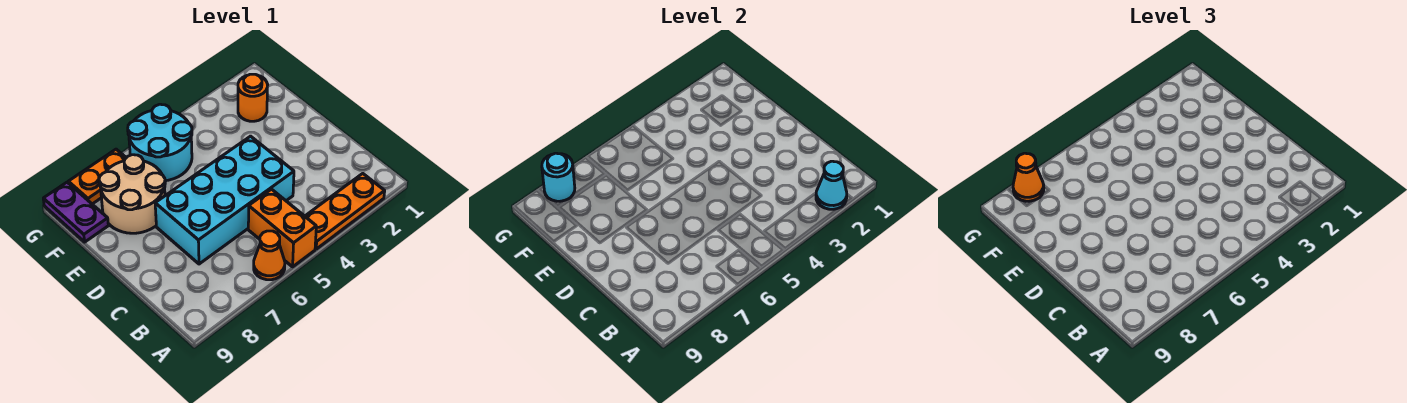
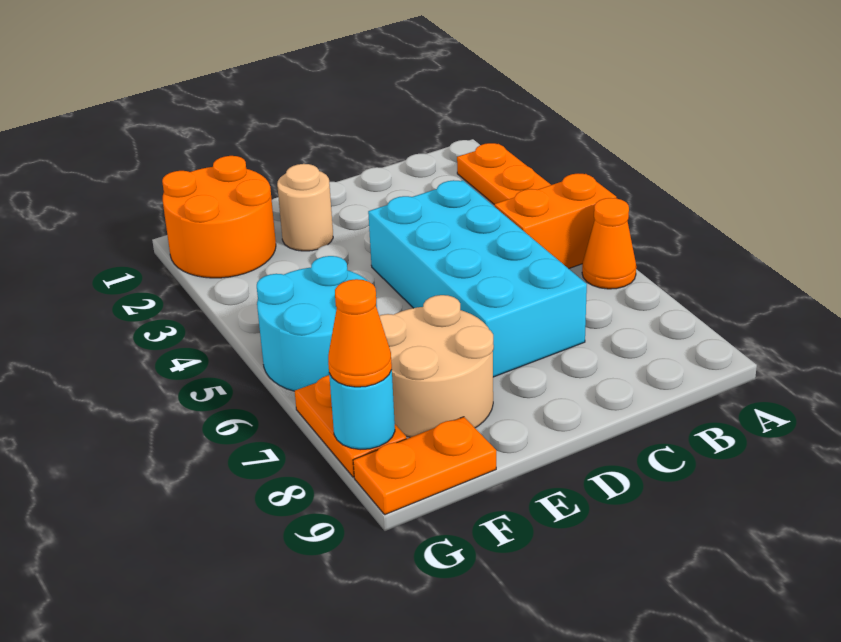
cyan 1x1 cone [816,161,847,209] -> none
none -> tan 1x1 round brick [277,164,333,251]
orange 1x1 round brick [238,74,268,121] -> orange 2x2 round brick [162,156,276,278]
purple 1x2 plate [43,182,108,242] -> orange 1x2 plate [353,417,496,515]

